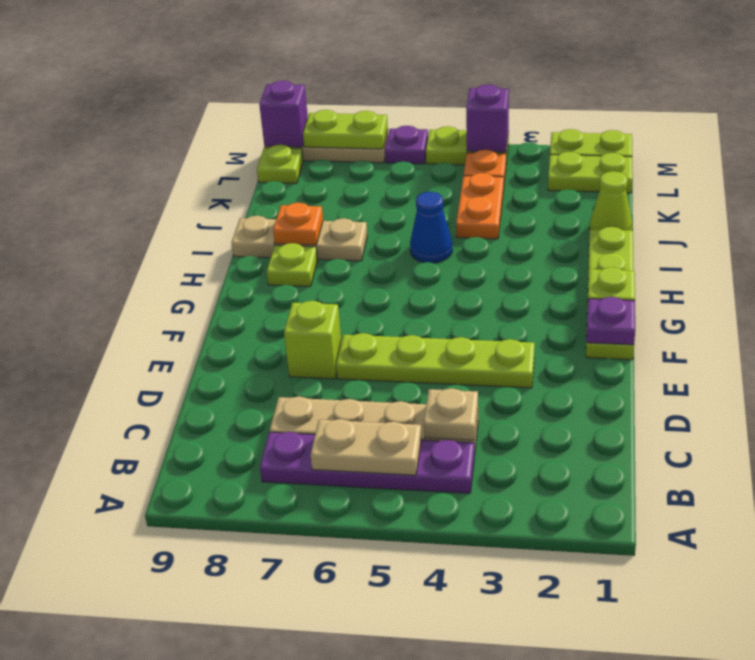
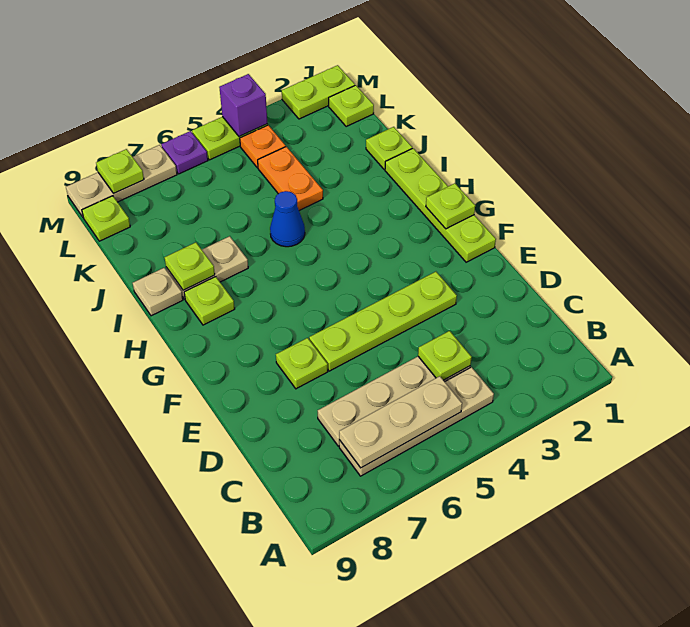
purple 1x4 plate [260,432,474,493] -> tan 1x4 plate [339,367,494,476]
tan 1x2 plate [311,419,422,475] -> tan 1x3 plate [339,376,462,468]
tan 1x1 plate [424,388,478,440] -> lime 1x1 plate [418,331,472,380]
lime 1x1 brick [284,301,341,379] -> lime 1x1 plate [276,338,328,389]
purple 1x1 plate [587,297,635,345] -> none
orange 1x1 plate [273,203,323,245] -> lime 1x1 plate [165,242,215,290]
lime 1x1 cone [590,171,632,230] -> lime 1x1 plate [366,127,412,169]
lime 1x2 plate [548,152,633,193] -> lime 1x1 plate [329,85,374,127]
lime 1x2 plate [303,110,388,149] -> lime 1x1 plate [96,149,144,193]
purple 1x1 brick [259,81,308,147] -> none

